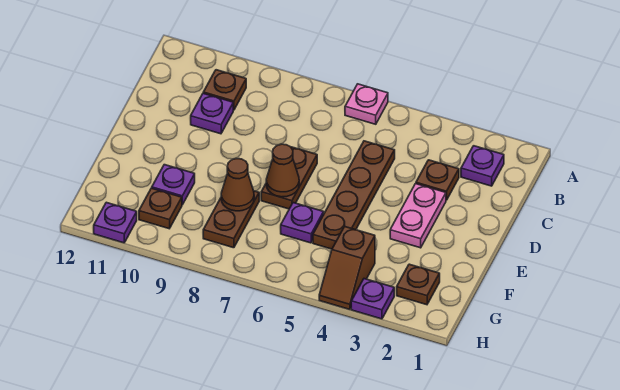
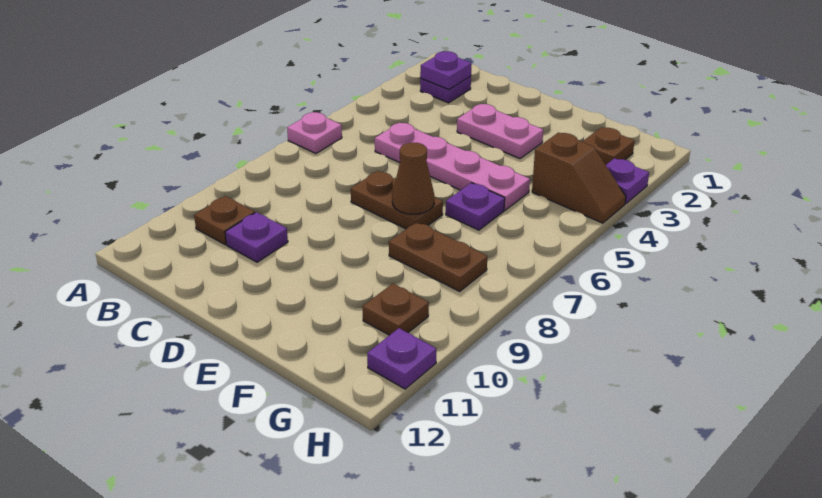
brown 1x1 plate [416,160,459,200] -> none
brown 1x4 plate [313,141,395,249] -> pink 1x4 plate [375,122,530,210]
brown 1x1 cone [221,159,254,211] -> none
purple 1x1 plate [152,165,195,205] -> purple 1x1 plate moved to [420,51,472,89]

